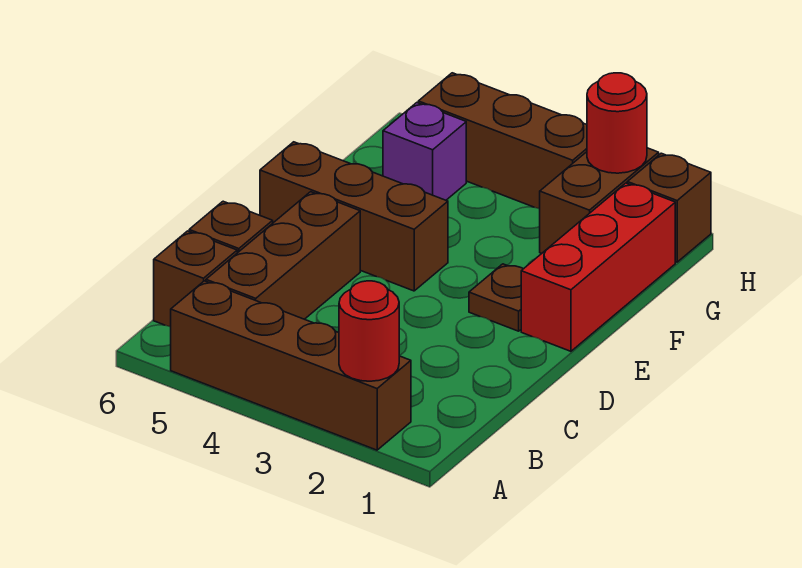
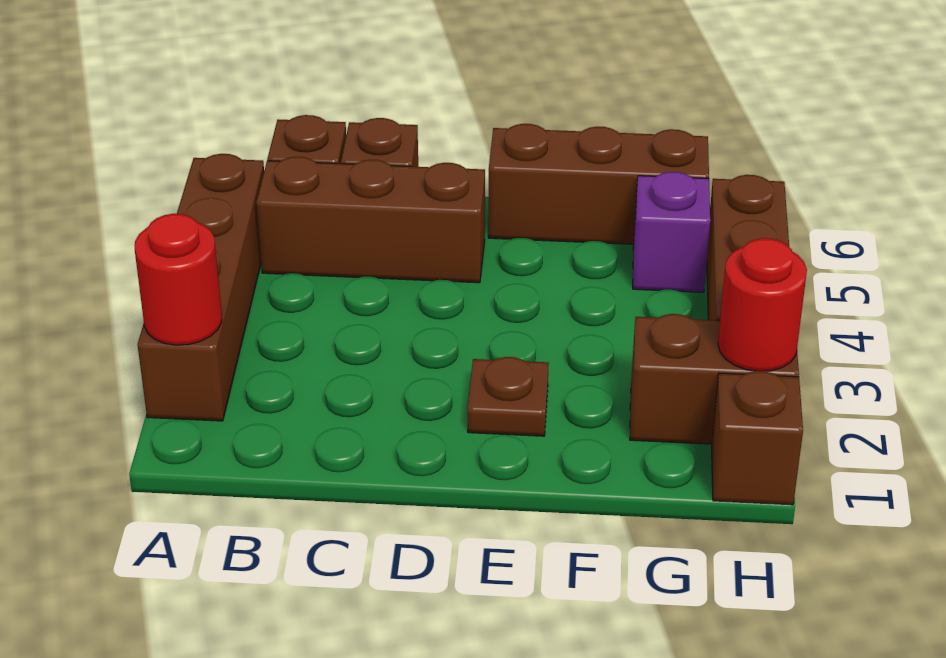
red 1x3 brick [521,183,675,351] -> none
brown 1x3 brick [260,142,448,291] -> brown 1x3 brick turned to [488,124,709,244]

